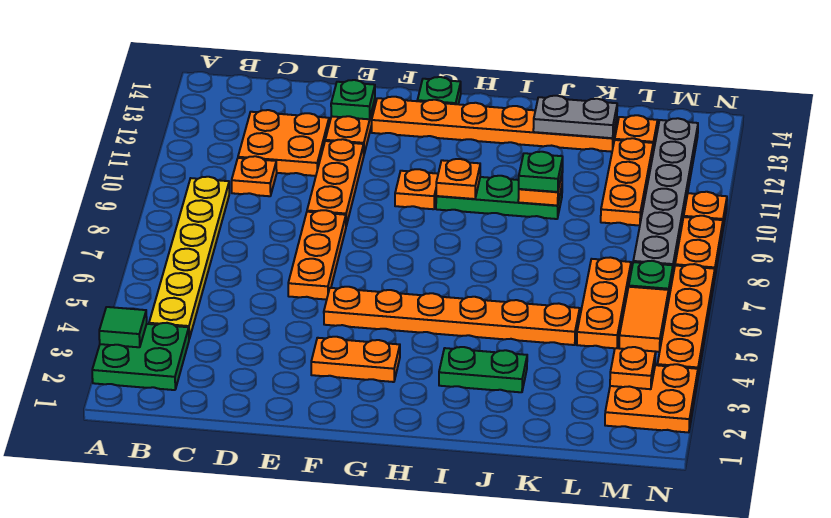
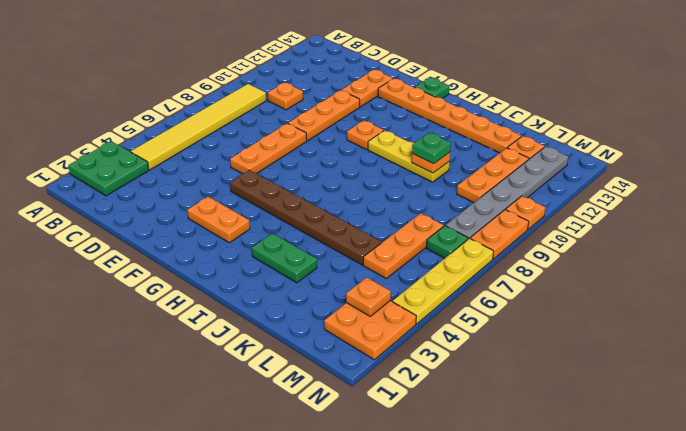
green 1x1 tile [99,307,147,347] -> none
yellow 1x6 plate [149,177,229,339] -> yellow 1x6 tile [131,84,266,170]
orange 2x2 plate [238,110,329,176] -> none
green 1x1 plate [331,80,375,119] -> none
orange 1x6 plate [324,287,580,345] -> brown 1x6 plate [230,170,381,265]
green 1x3 plate [436,176,562,219] -> yellow 1x3 plate [368,130,450,182]
orange 1x1 plate [436,159,480,199] -> none
grey 1x2 plate [533,96,617,138] -> none
orange 1x2 tile [619,287,669,352] -> none
orange 1x4 plate [657,264,715,376] -> yellow 1x4 plate [393,238,494,324]

